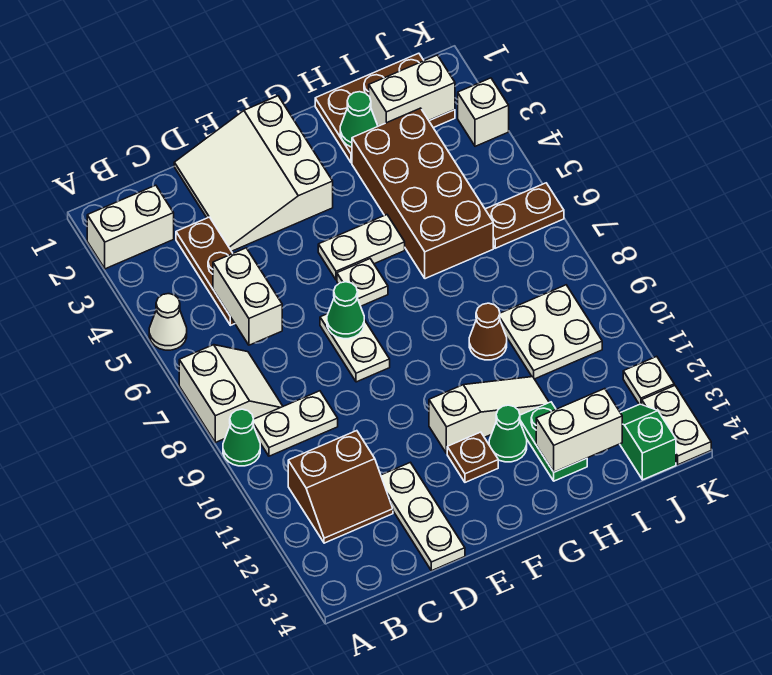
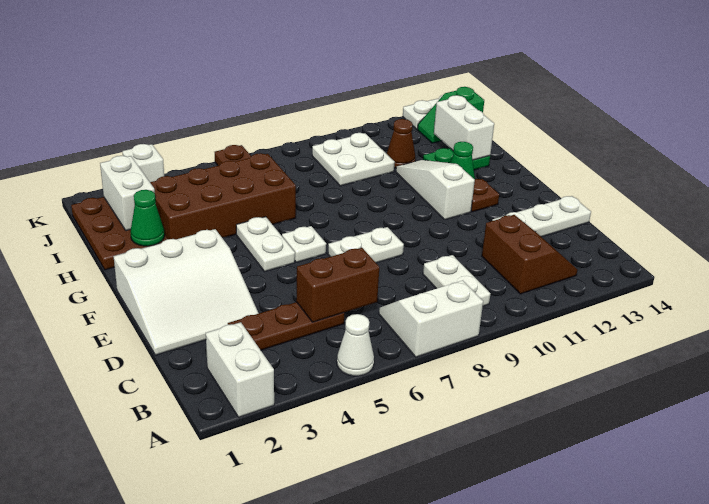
green 1x1 cone [223,409,260,466] -> none
white 1x2 brick [213,248,282,345] -> brown 1x2 brick [296,248,379,322]
green 1x1 cone [327,282,364,339] -> none
brown 1x1 cone [469,303,507,360] -> brown 1x1 cone moved to [387,119,415,168]
white 1x1 plate [623,356,674,405] -> none

